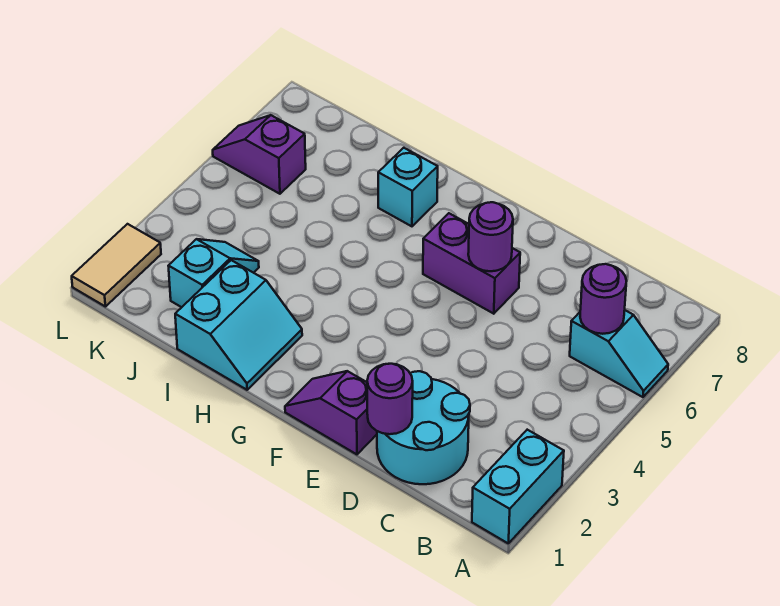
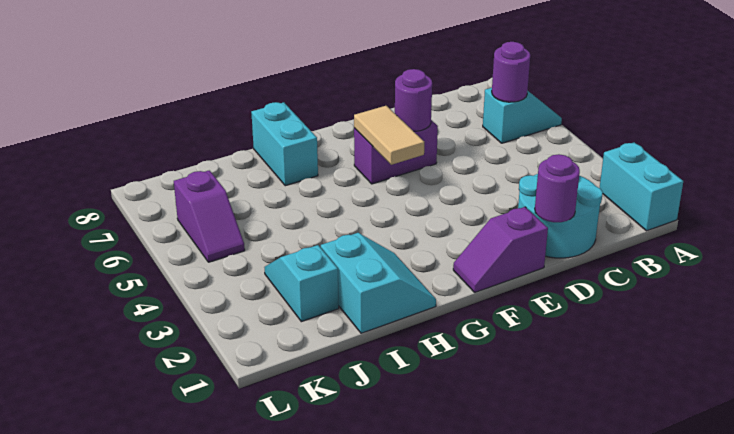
cyan 1x1 brick [378,148,438,226] -> cyan 1x2 brick [251,102,318,186]
purple 1x2 slope [213,115,306,194] -> purple 1x2 slope turned to [174,170,245,262]
tan 1x2 tile [72,224,161,307] -> tan 1x2 tile moved to [354,106,424,165]

